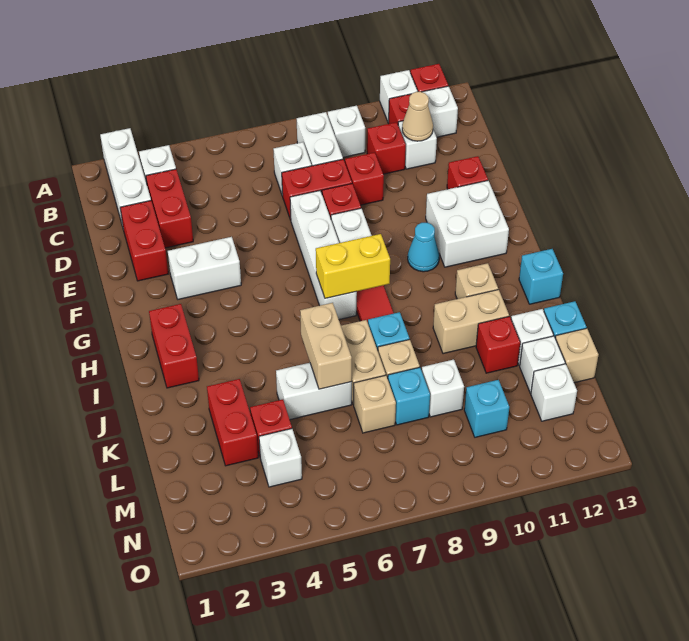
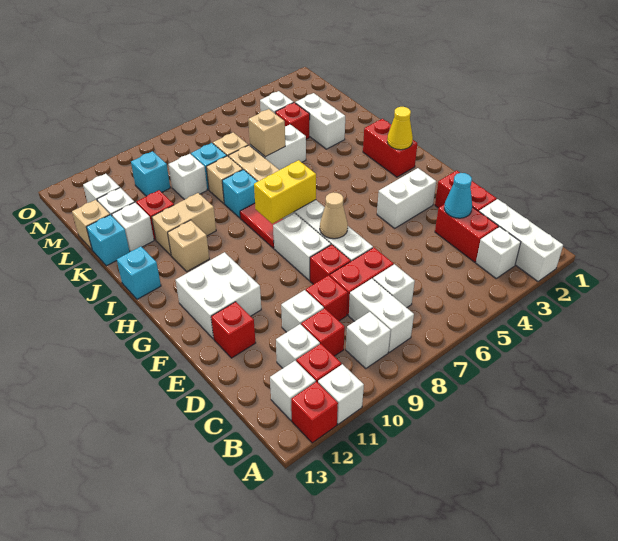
tan 1x1 cone [402,92,433,141] -> tan 1x1 cone moved to [320,192,348,239]
none -> white 1x1 brick [281,290,324,332]
cyan 1x1 cone [408,223,439,272] -> cyan 1x1 cone moved to [444,173,472,218]
none -> yellow 1x1 cone [387,107,413,150]
tan 1x2 brick [300,303,352,389] -> tan 1x1 brick [248,109,285,157]
red 1x2 brick [207,379,258,466] -> white 1x2 brick [295,93,345,149]

